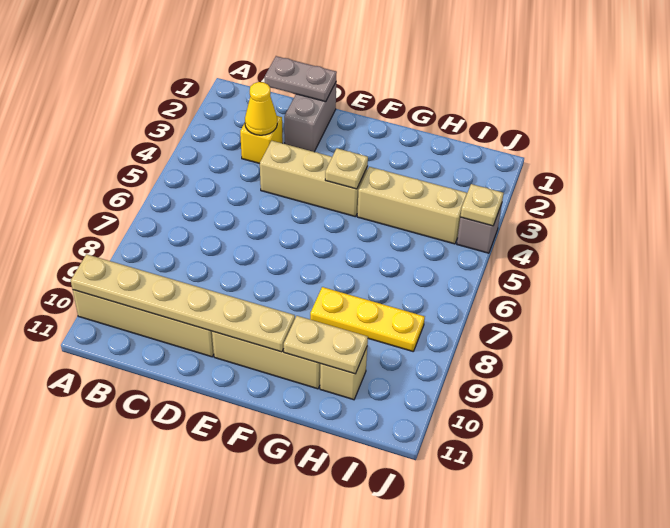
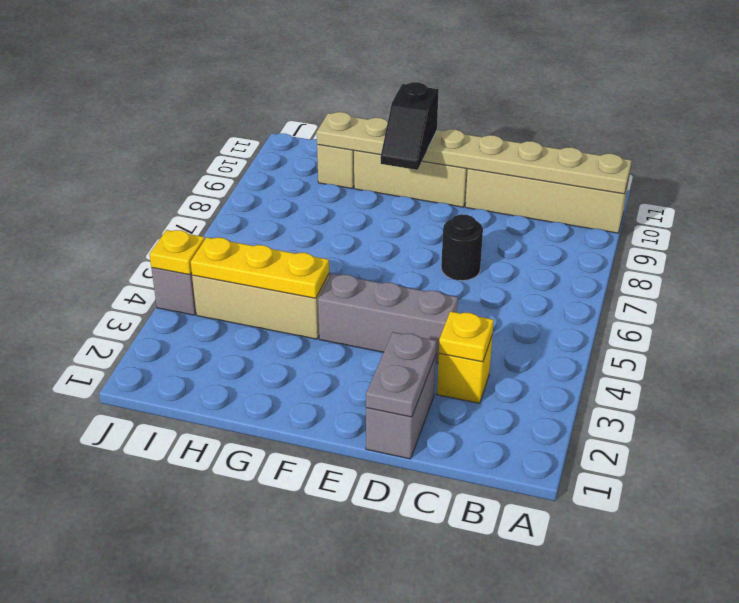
grey 1x2 plate [265,56,337,102] -> grey 1x2 plate turned to [366,332,436,417]
yellow 1x1 cone [245,82,277,135] -> yellow 1x1 plate [439,311,494,362]
tan 1x3 brick [260,141,367,217] -> grey 1x3 brick [318,274,458,363]
none -> black 1x1 round brick [441,214,483,281]
tan 1x1 plate [325,148,368,189] -> none
none -> black 1x2 slope [381,82,439,170]
yellow 1x3 plate [310,287,425,351] -> yellow 1x3 plate moved to [191,237,329,298]
tan 1x1 plate [460,184,504,226] -> yellow 1x1 plate [150,230,205,275]

